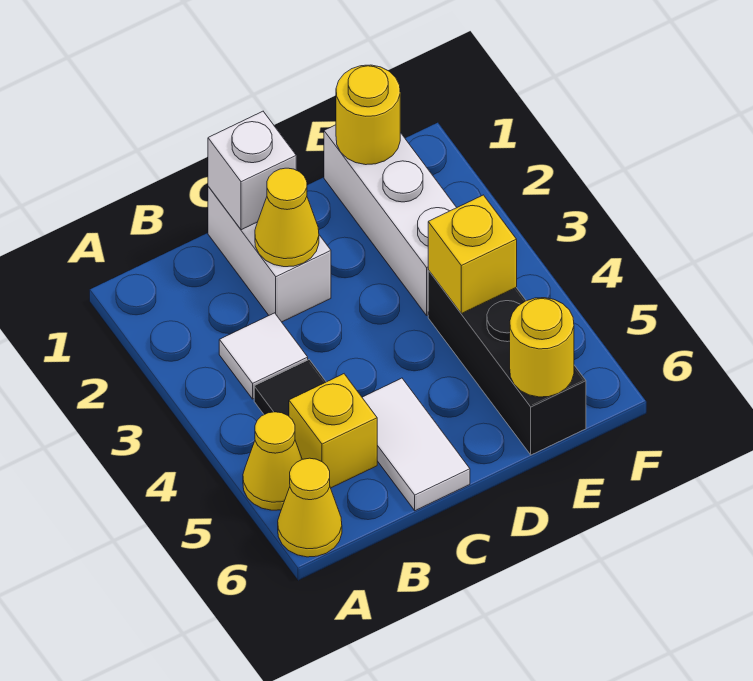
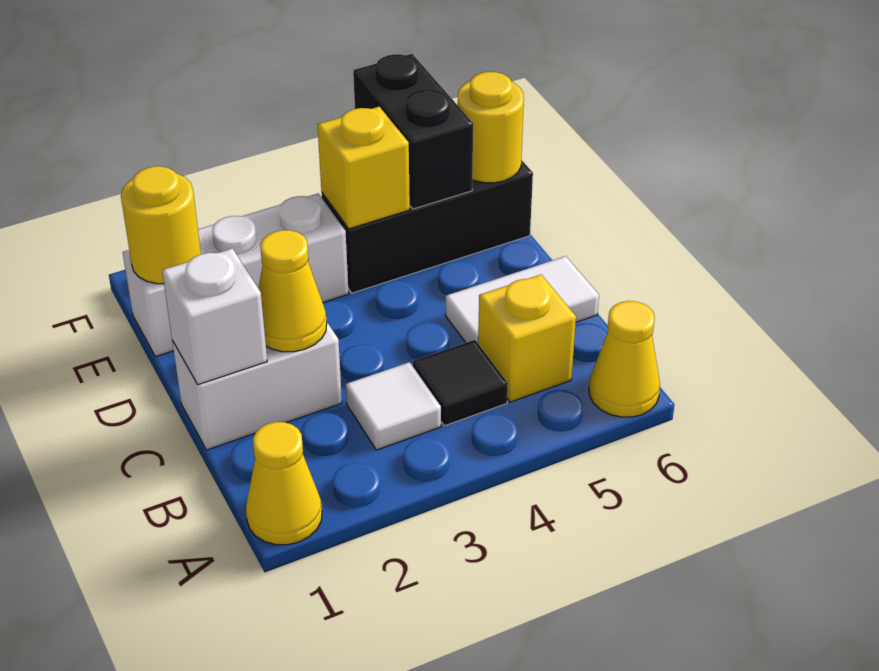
yellow 1x1 cone [243,412,302,510] -> yellow 1x1 cone moved to [246,422,322,545]
none -> black 1x2 brick [353,54,473,209]

